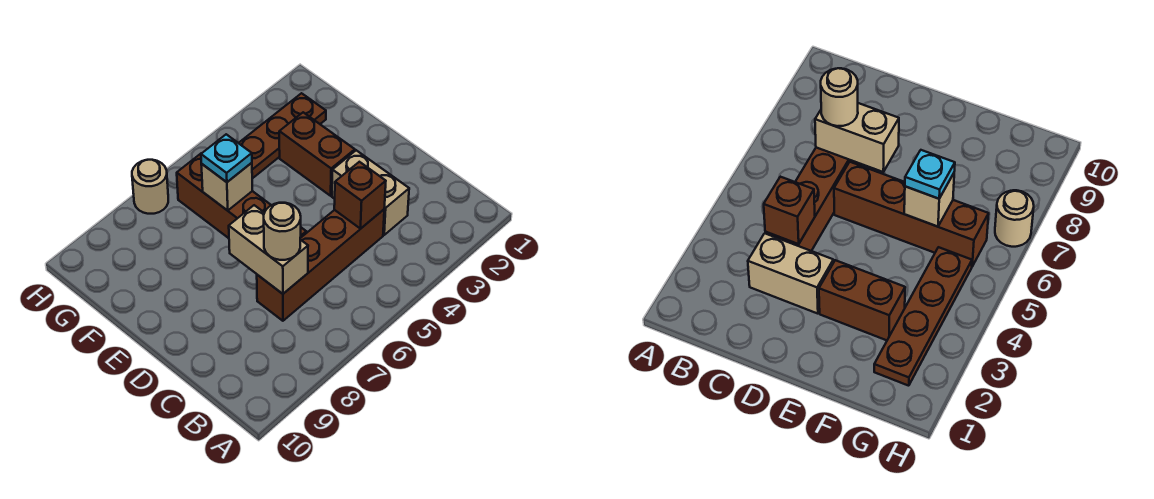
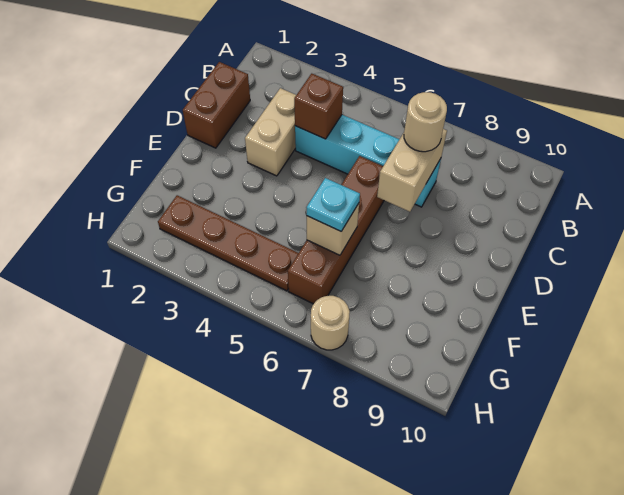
brown 1x4 brick [257,210,384,321] -> cyan 1x4 brick [295,115,441,207]
brown 1x2 brick [279,112,355,196] -> brown 1x2 brick moved to [183,62,250,148]

